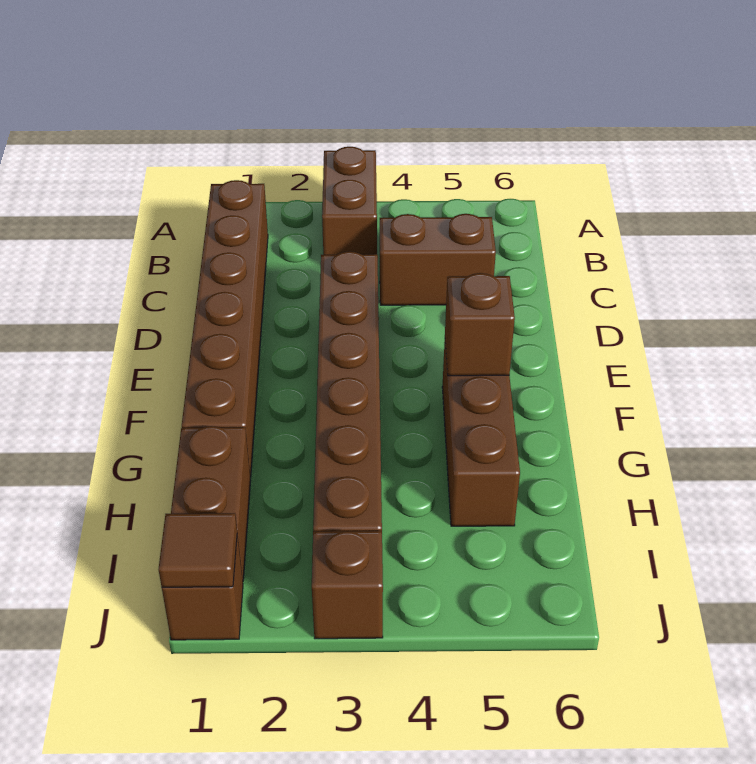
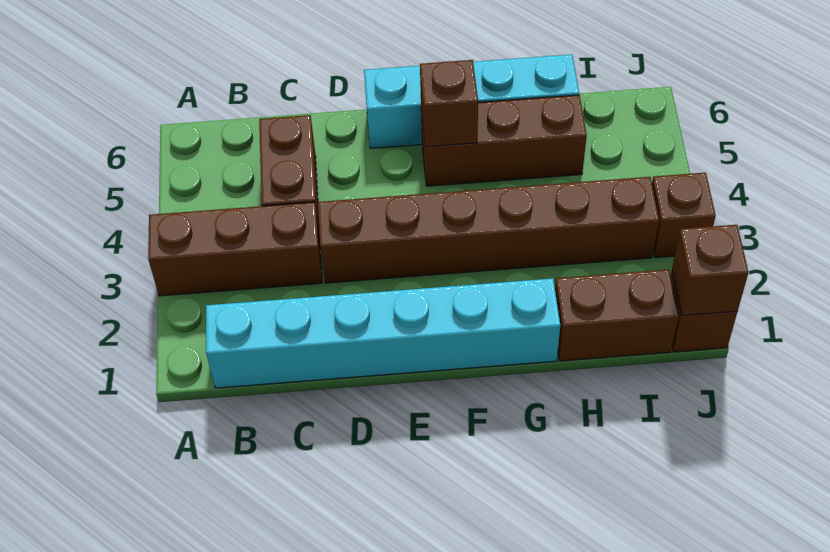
brown 1x2 brick [322,147,377,255] -> brown 1x3 brick [148,202,322,296]
brown 1x6 brick [182,180,268,478] -> cyan 1x6 brick [206,278,560,388]
none -> cyan 1x4 brick [364,54,579,149]
brown 1x1 tile [159,513,237,587] -> brown 1x1 brick [672,225,748,316]

